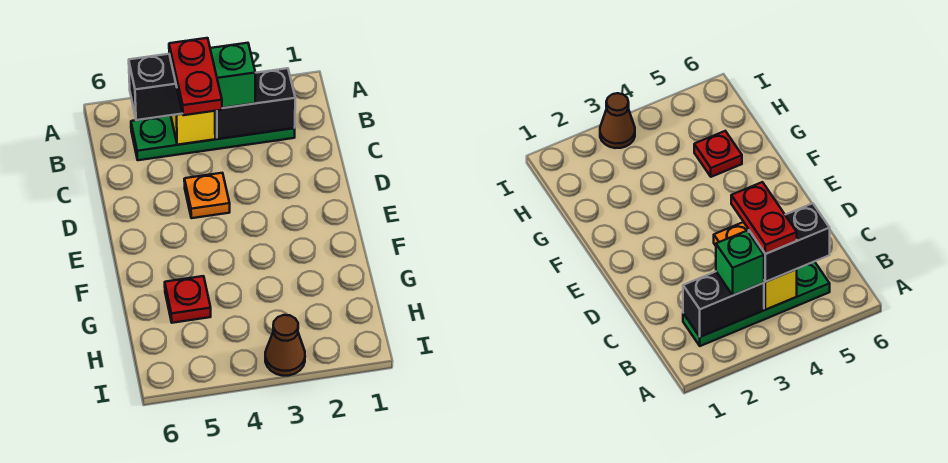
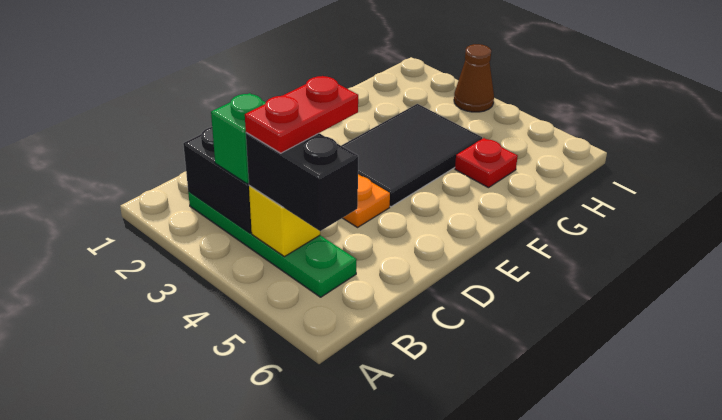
none -> black 2x3 tile [341,104,482,207]

